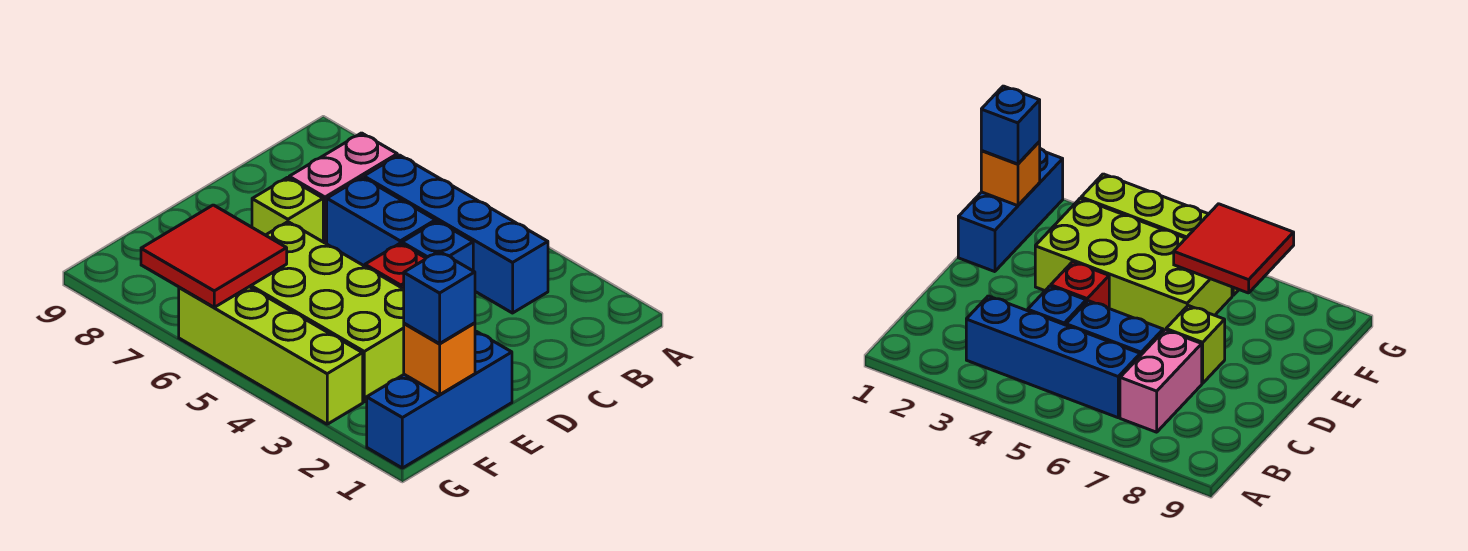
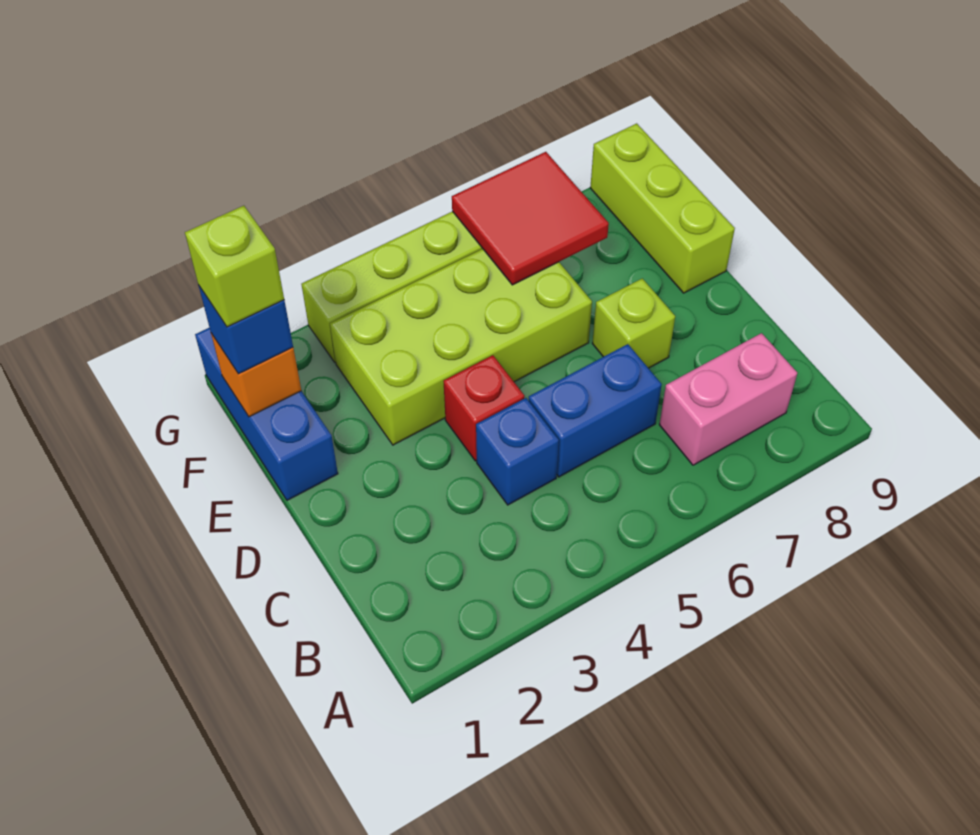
blue 1x4 brick [364,155,548,313] -> none
pink 1x2 brick [289,133,397,244] -> pink 1x2 brick turned to [659,333,797,465]
none -> lime 1x3 brick [590,123,735,293]
none -> lime 1x1 brick [185,206,284,327]

